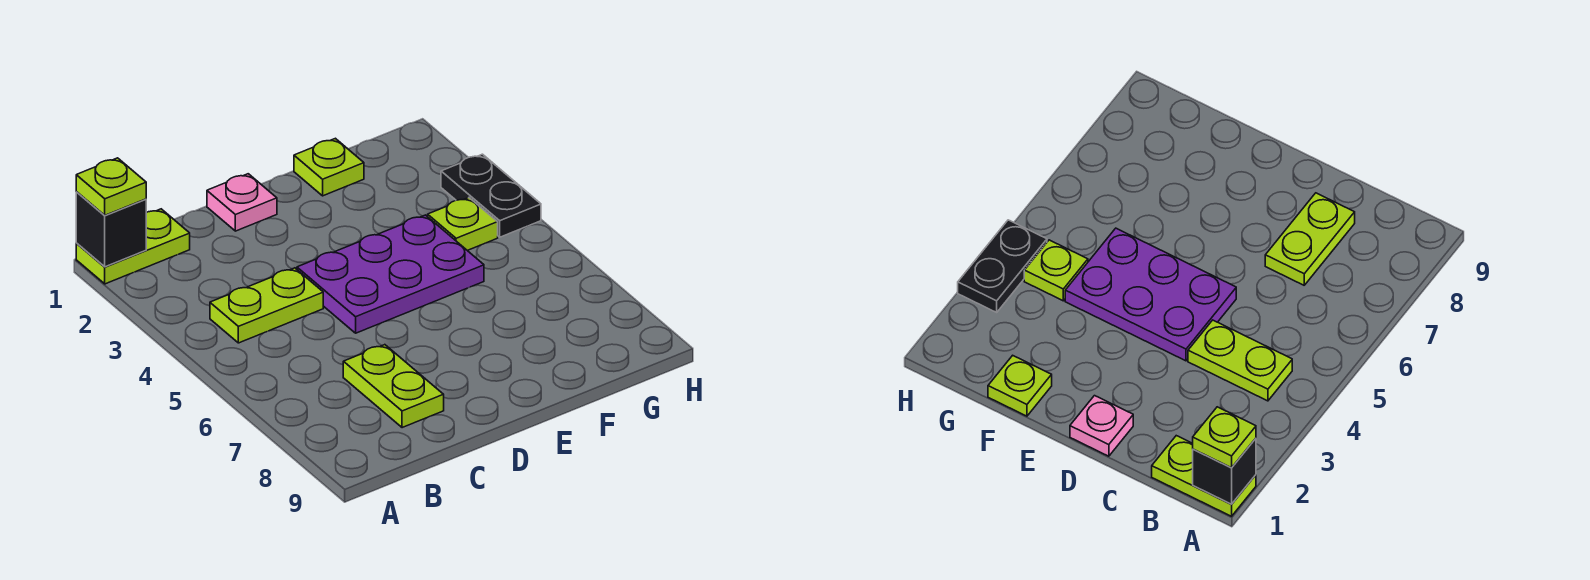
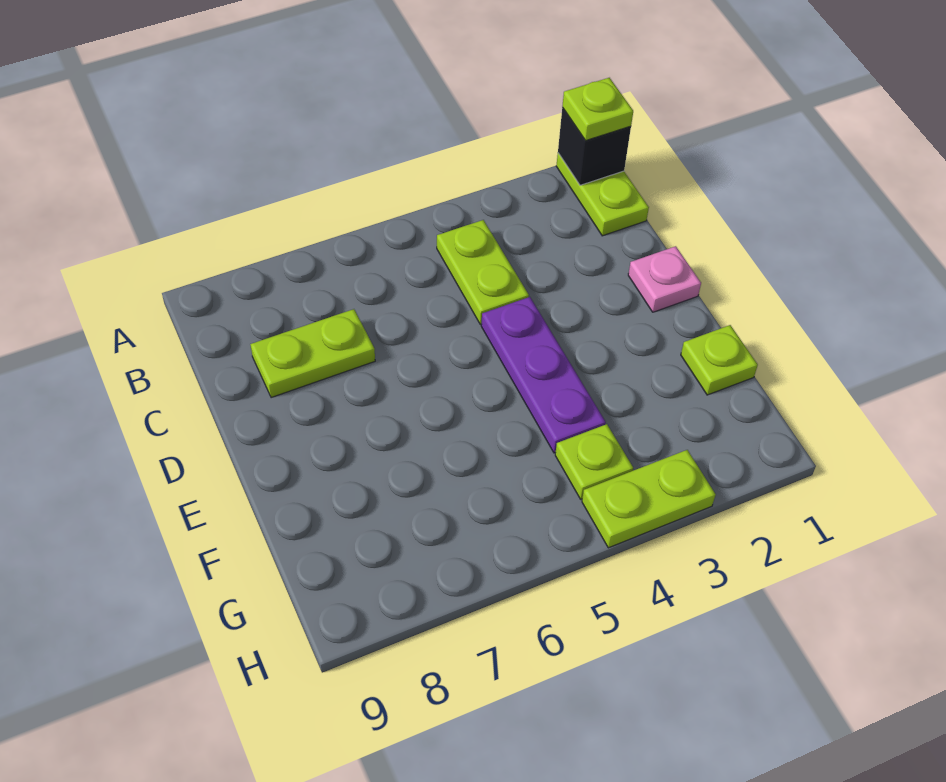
purple 2x3 plate [297,215,484,333] -> purple 1x3 plate [481,297,606,453]
black 1x2 plate [441,154,541,237] -> lime 1x2 plate [582,450,716,548]

